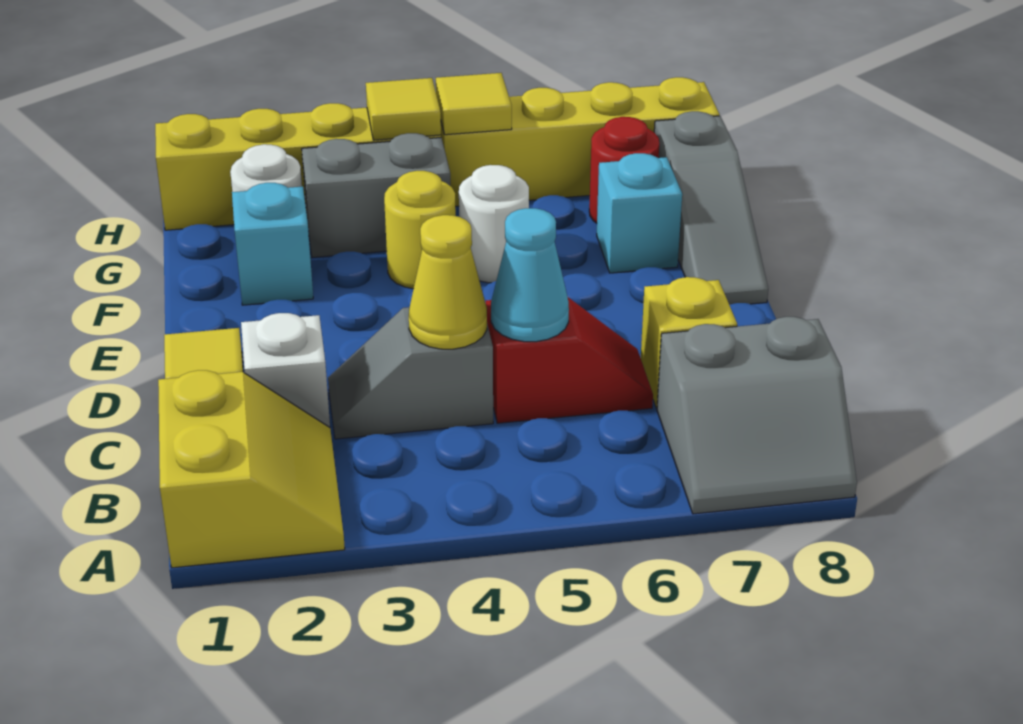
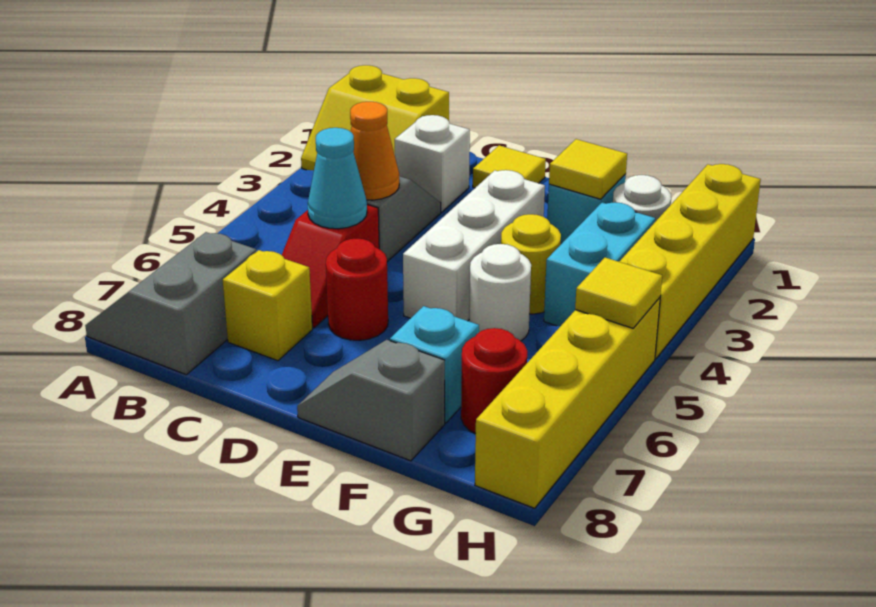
yellow 1x1 cone [409,215,487,349] -> orange 1x1 cone [350,102,399,200]
none -> red 1x1 round brick [326,239,388,340]
none -> white 1x3 brick [403,170,545,321]
grey 1x3 slope [654,111,768,305] -> grey 1x2 slope [297,340,445,461]
grey 1x2 brick [302,133,450,257] -> cyan 1x2 brick [544,202,655,326]
yellow 1x1 tile [366,78,441,140] -> yellow 1x1 tile moved to [549,139,627,199]

